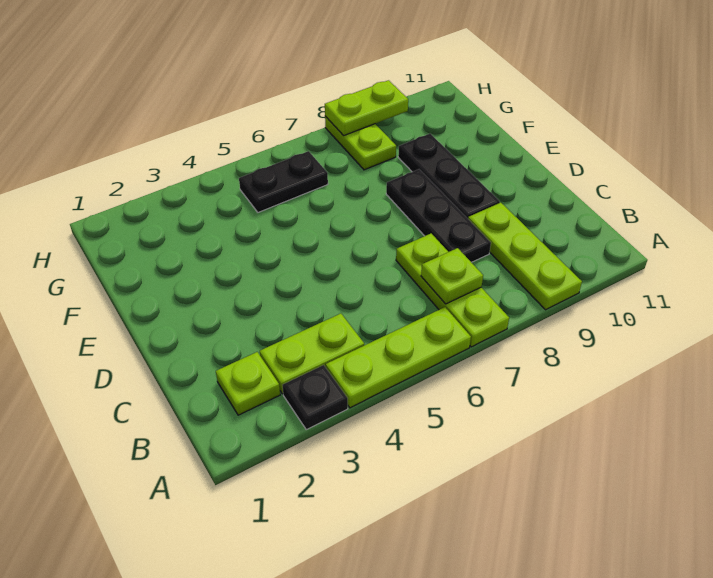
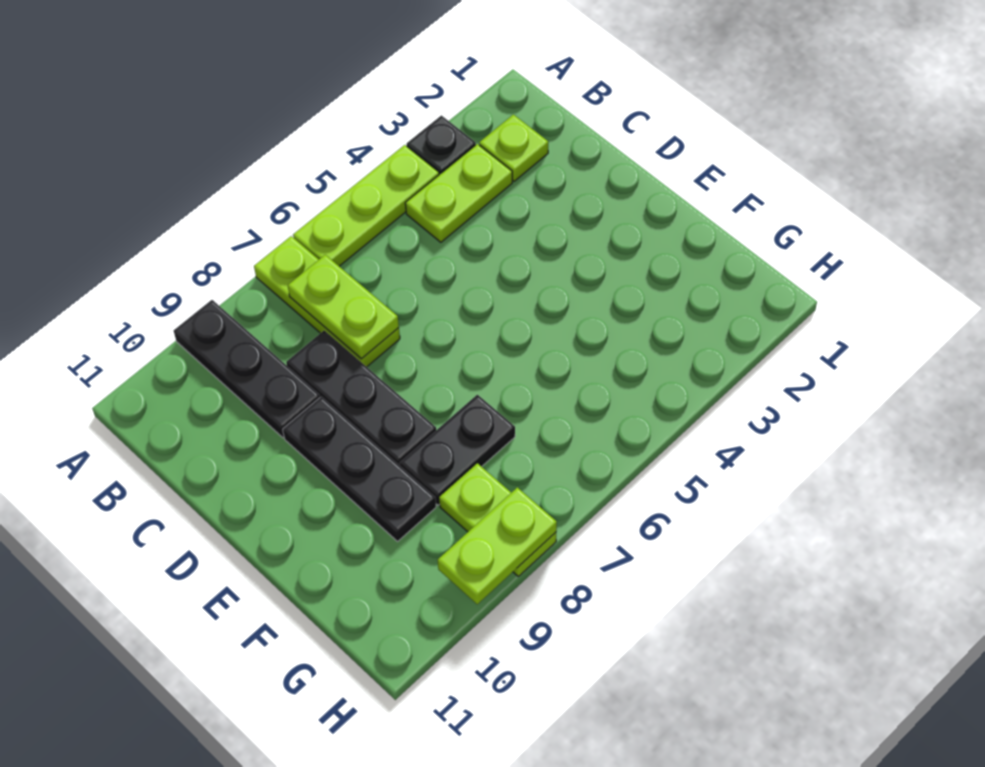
lime 1x3 plate [468,203,582,310] -> black 1x3 plate [173,300,320,438]
lime 1x1 plate [421,248,483,304] -> lime 1x2 plate [288,255,399,359]
black 1x2 plate [239,151,328,212] -> black 1x2 plate moved to [400,395,515,505]

